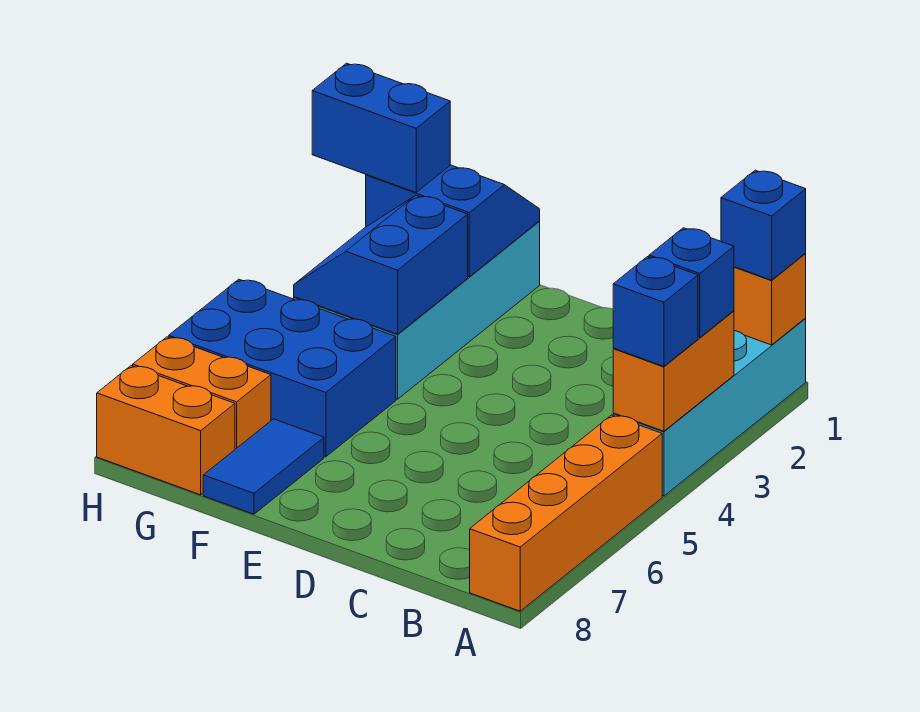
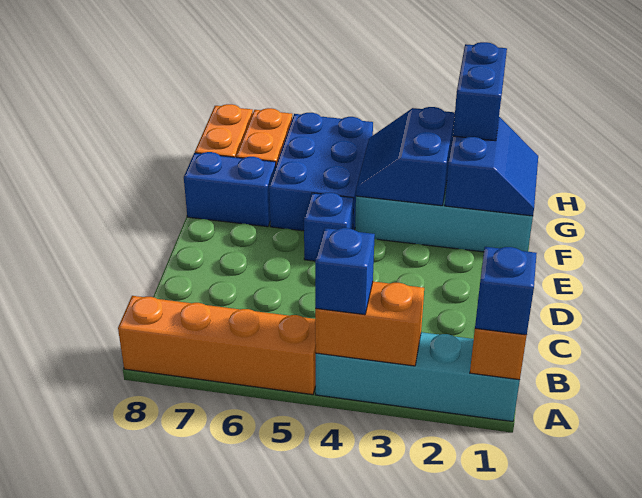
blue 1x1 brick [649,228,734,338] -> blue 1x1 brick moved to [304,193,354,261]
blue 2x2 slope [294,195,468,334] -> blue 2x2 slope turned to [356,107,455,206]
blue 1x2 tile [203,419,324,514] -> blue 1x2 brick [184,152,276,227]

